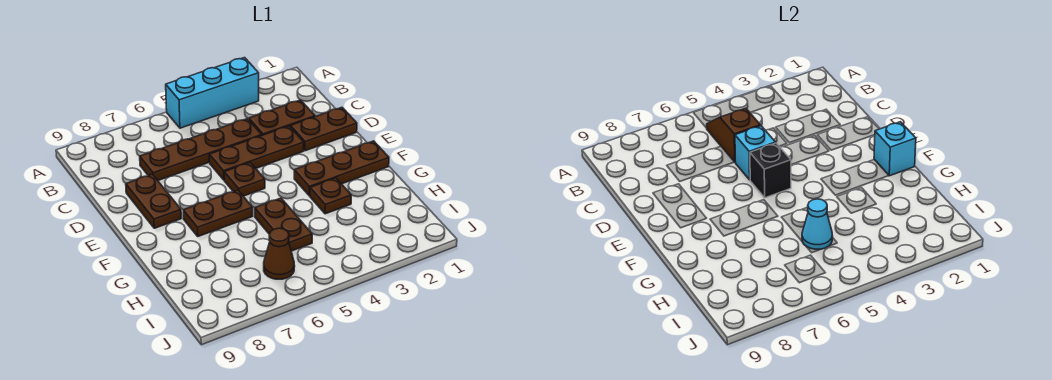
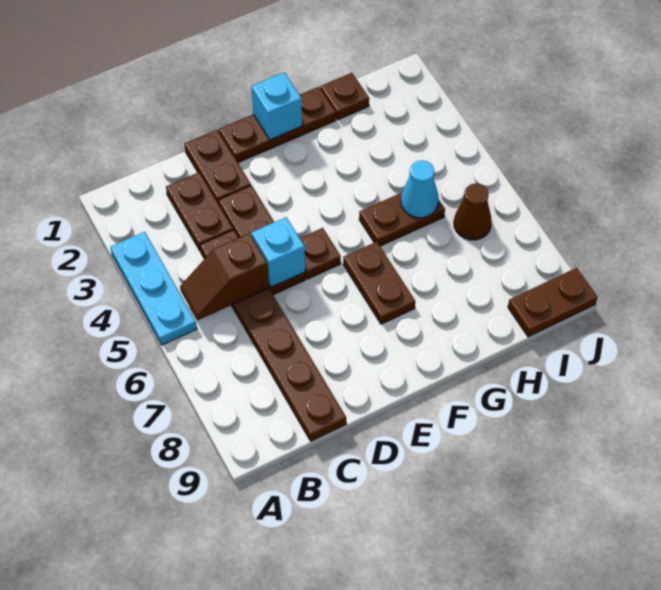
cyan 1x3 brick [166,58,259,128] -> cyan 1x3 plate [110,232,197,345]
brown 1x4 plate [140,119,262,180] -> brown 1x6 plate [200,230,346,441]
brown 1x2 plate [126,174,181,228] -> brown 1x2 plate moved to [508,268,597,337]
black 1x1 brick [750,143,791,198] -> none
brown 1x3 plate [294,141,389,196] -> brown 1x3 plate turned to [219,87,336,163]
brown 1x1 plate [310,178,351,214] -> brown 1x1 plate moved to [321,73,369,120]

